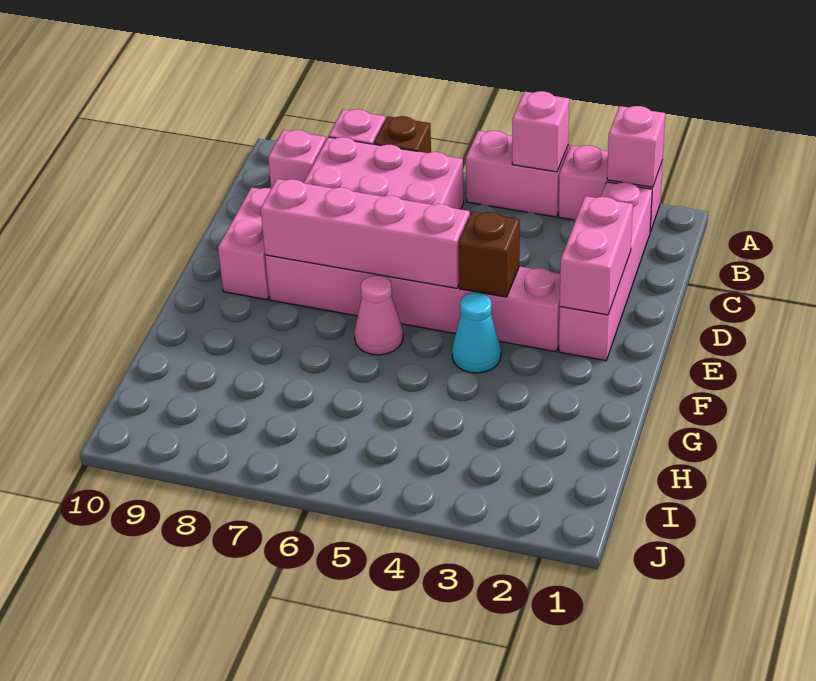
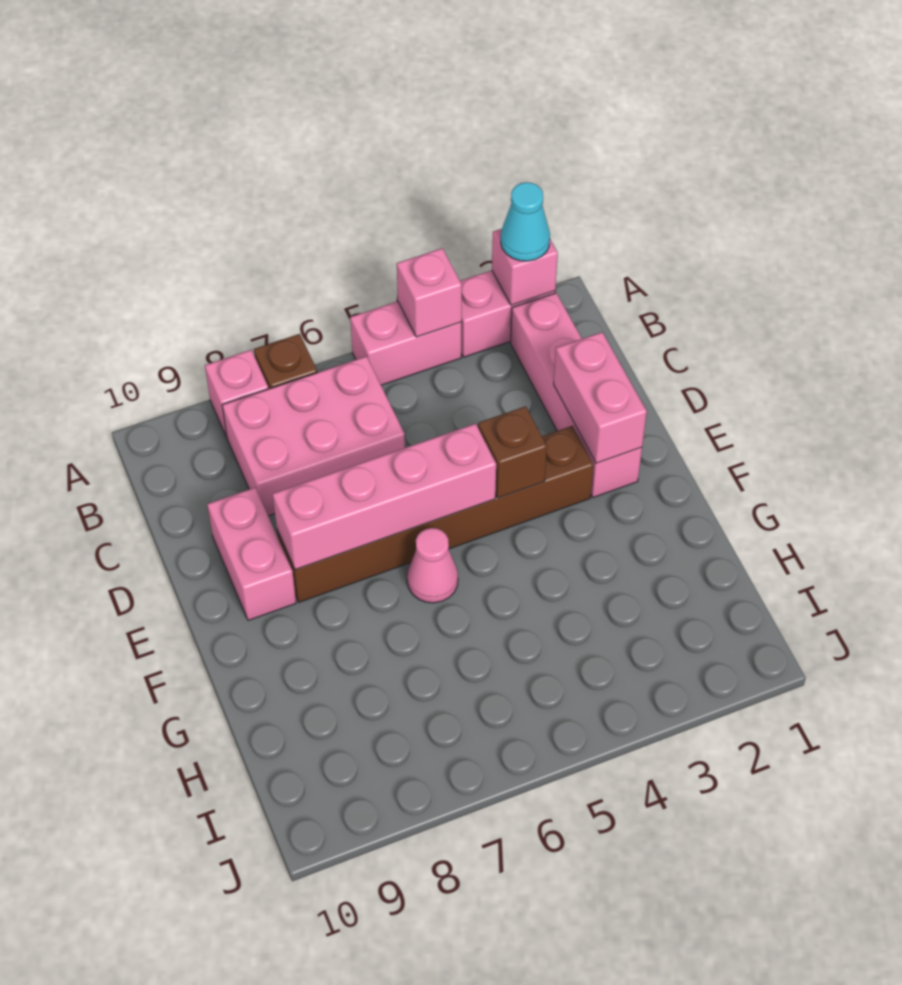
pink 1x1 brick [268,130,326,188] -> none
pink 1x6 brick [265,255,560,352] -> brown 1x6 brick [277,426,594,602]
cyan 1x1 cone [452,292,501,373] -> cyan 1x1 cone moved to [501,182,550,261]

